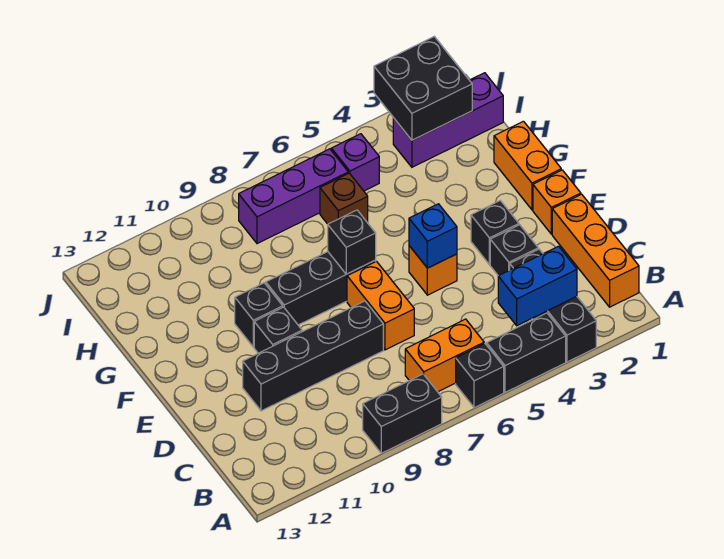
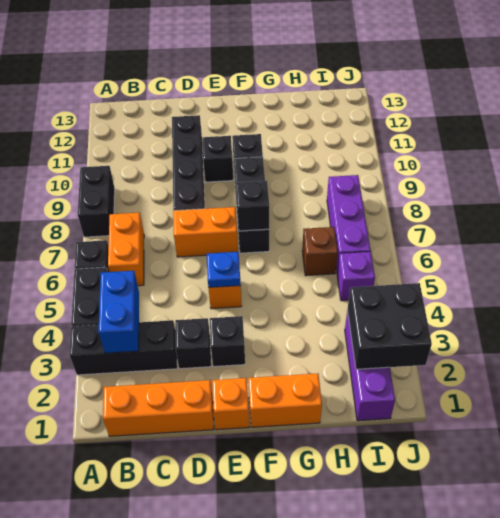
blue 1x1 brick [409,204,457,268] -> blue 1x1 plate [207,252,241,287]

